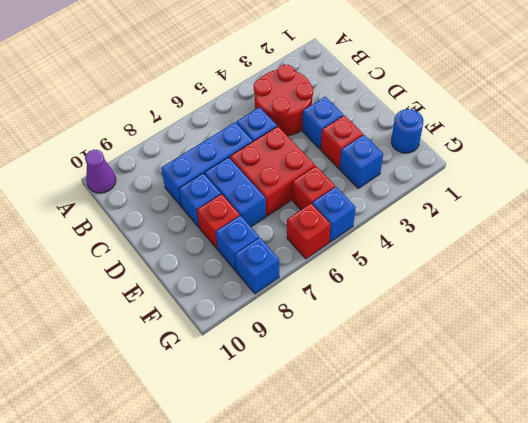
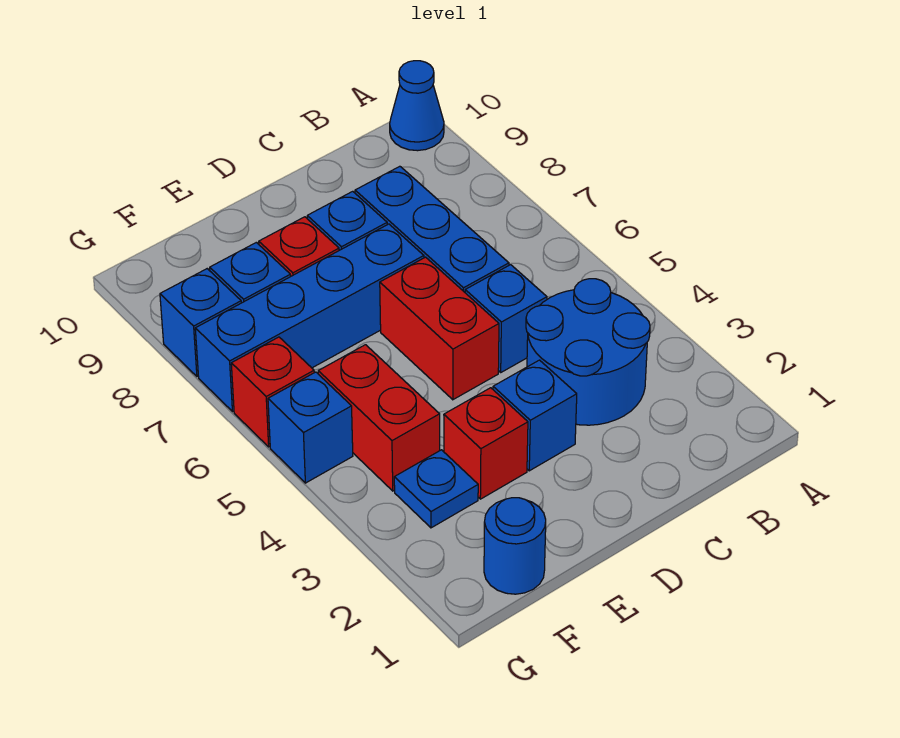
purple 1x1 cone [85,150,116,193] -> blue 1x1 cone [390,61,444,151]
red 2x2 round brick [254,65,313,136] -> blue 2x2 round brick [526,279,650,425]
red 2x2 brick [230,126,315,216] -> red 1x2 brick [380,257,499,400]
blue 1x2 brick [205,157,266,227] -> blue 1x4 brick [195,224,424,411]
blue 1x1 brick [340,135,383,188] -> blue 1x1 plate [394,450,478,528]
red 1x1 brick [293,166,335,210] -> red 1x2 brick [318,345,440,491]

